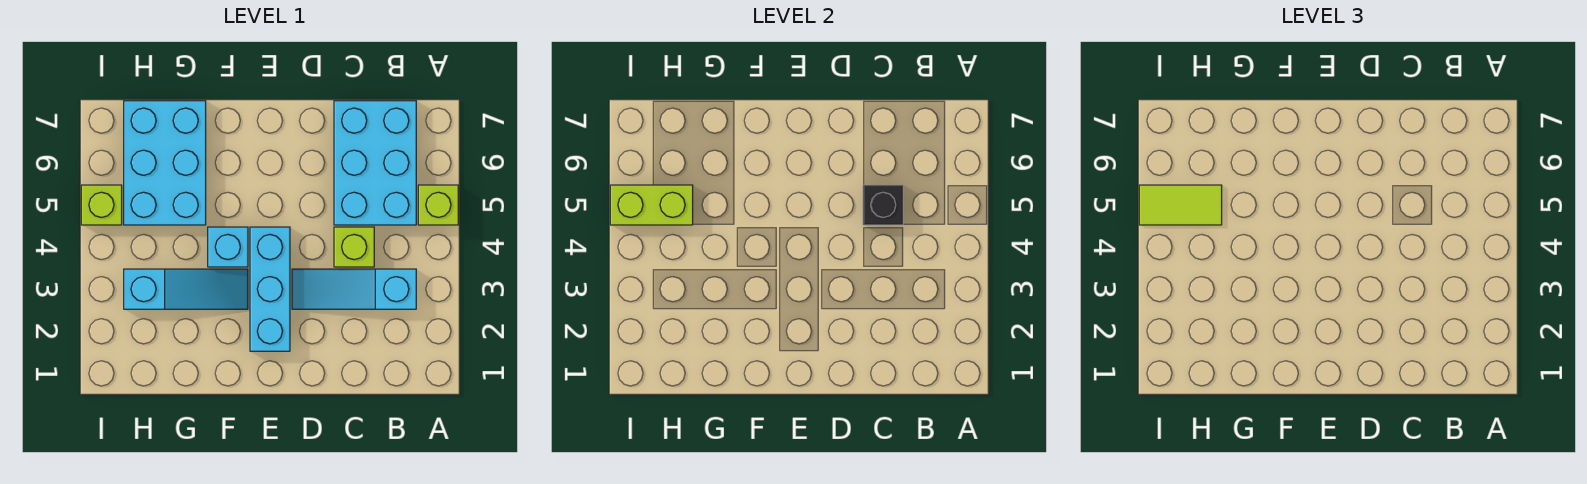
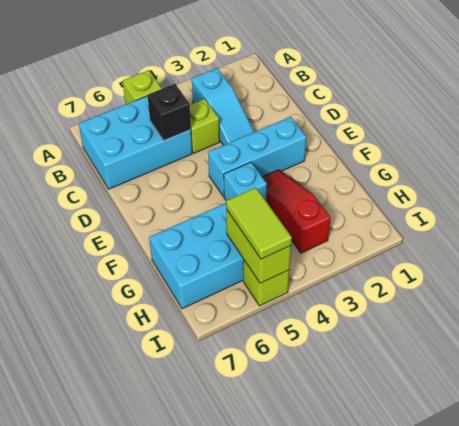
cyan 1x3 slope [124,269,248,309] -> red 1x3 slope [263,170,331,253]

